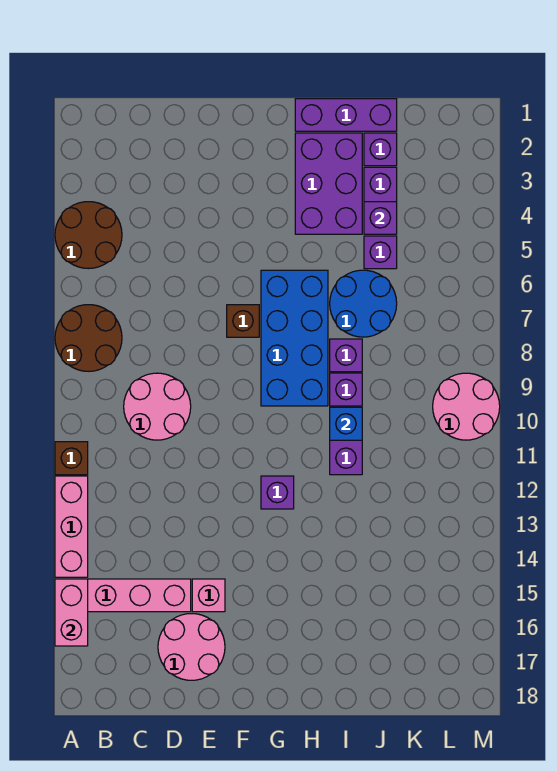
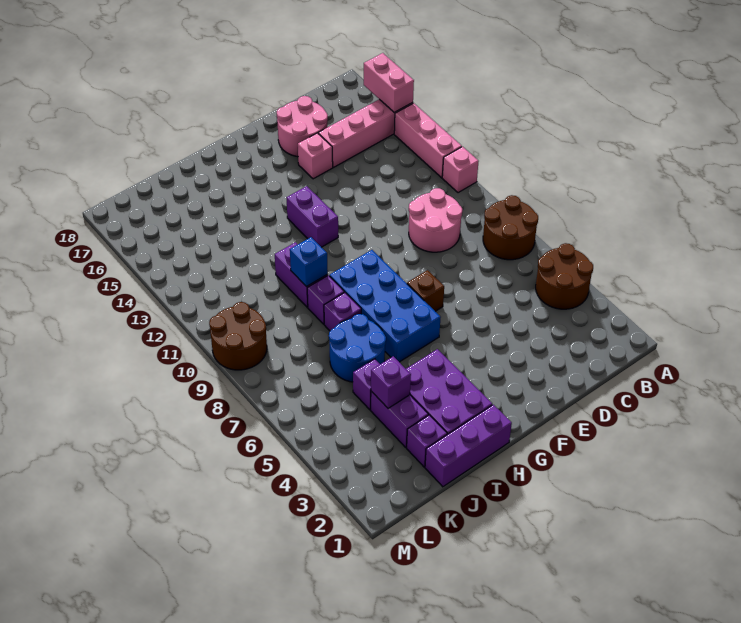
brown 1x1 brick [55,442,88,475] -> pink 1x1 brick [442,147,479,193]
purple 1x1 brick [261,476,294,509] -> purple 1x2 brick [287,186,338,247]
pink 2x2 round brick [433,373,500,440] -> brown 2x2 round brick [209,302,267,370]

